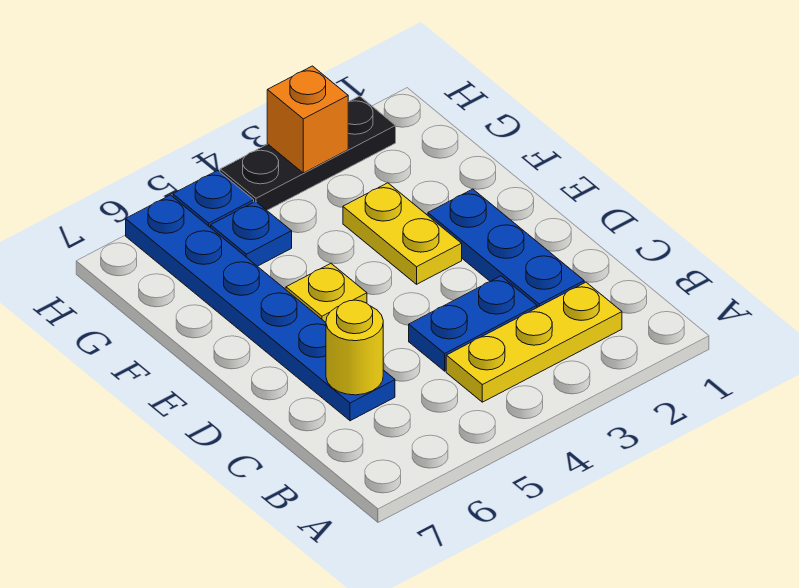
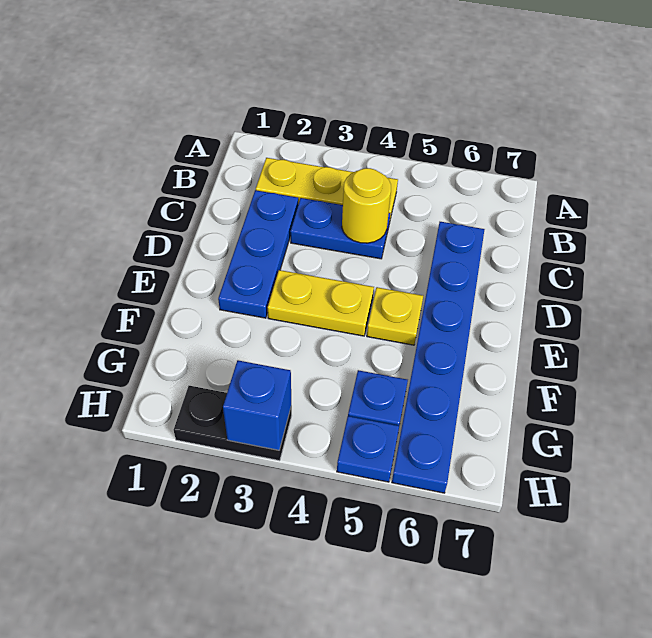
yellow 1x1 round brick [326,300,383,395] -> yellow 1x1 round brick moved to [342,168,391,243]
yellow 1x2 plate [343,183,462,284] -> yellow 1x2 plate turned to [268,270,374,336]
black 1x3 plate [220,96,396,210] -> black 1x2 plate [174,386,292,461]
orange 1x1 brick [267,66,348,173] -> blue 1x1 brick [223,360,291,450]

